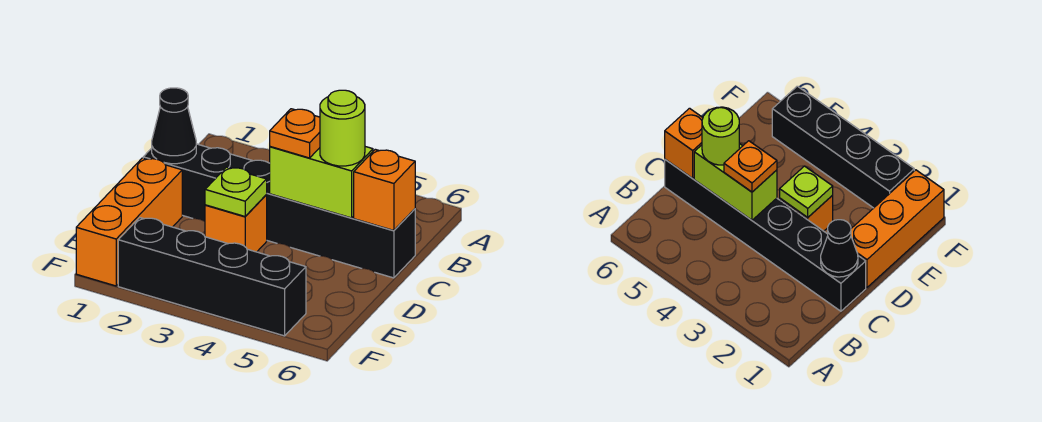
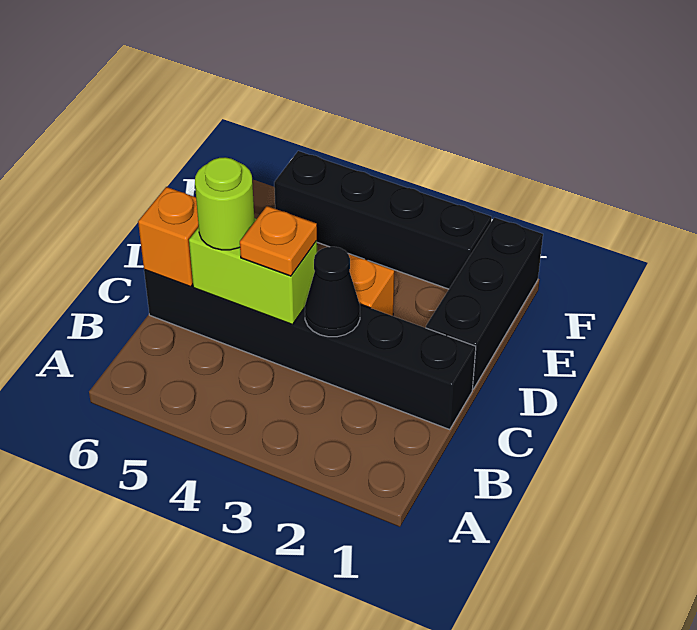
black 1x1 cone [152,88,196,164] -> black 1x1 cone moved to [305,247,360,337]
orange 1x3 brick [76,158,182,286] -> black 1x3 brick [426,217,543,389]
lime 1x1 plate [205,167,267,216] -> none

